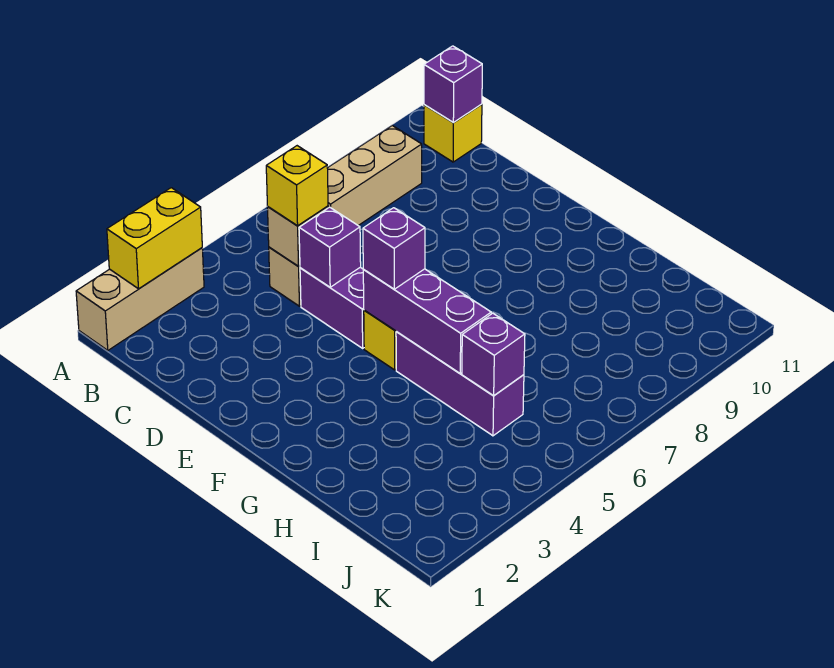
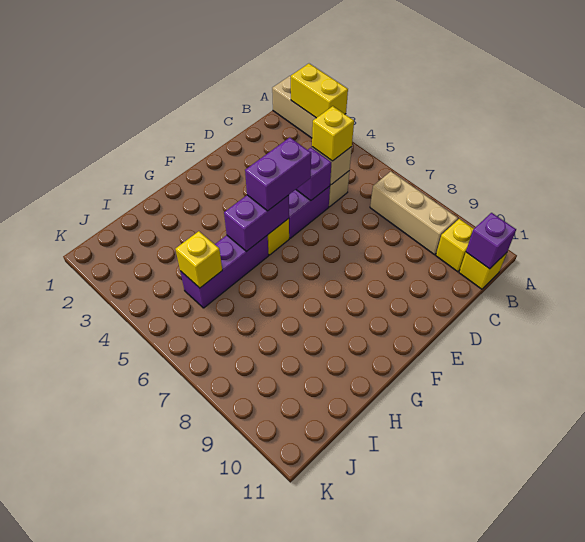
none -> yellow 1x1 brick [436,219,473,272]
purple 1x3 brick [363,269,491,373] -> purple 1x2 brick [224,195,289,252]
purple 1x1 brick [363,208,425,289] -> purple 1x2 brick [245,137,311,211]
purple 1x1 brick [462,313,525,396] -> yellow 1x1 brick [176,231,222,288]

